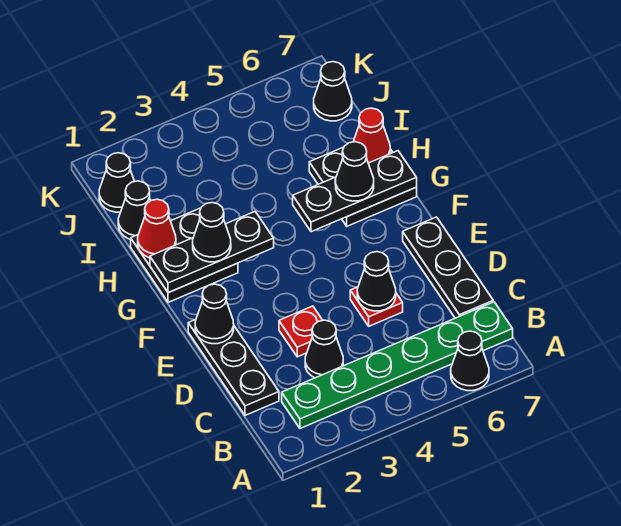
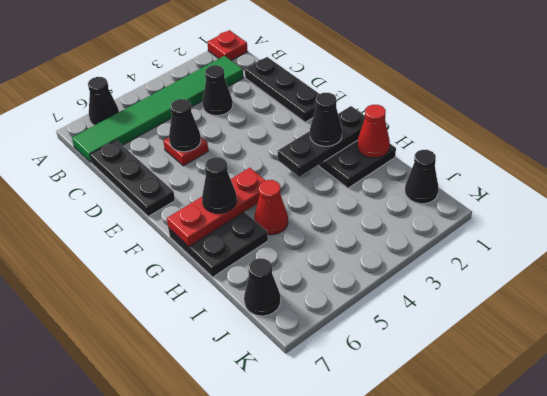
green 1x6 plate [282,302,513,428] -> green 1x6 tile [72,56,243,162]
red 1x1 plate [279,306,323,357] -> red 1x1 plate moved to [207,30,248,61]
black 1x1 cone [195,284,234,344] -> none
black 1x3 plate [293,151,417,232] -> red 1x3 plate [167,168,266,246]
red 1x1 cone [353,108,390,163] -> red 1x1 cone moved to [254,180,288,235]
black 1x1 cone [118,181,151,239] -> none

